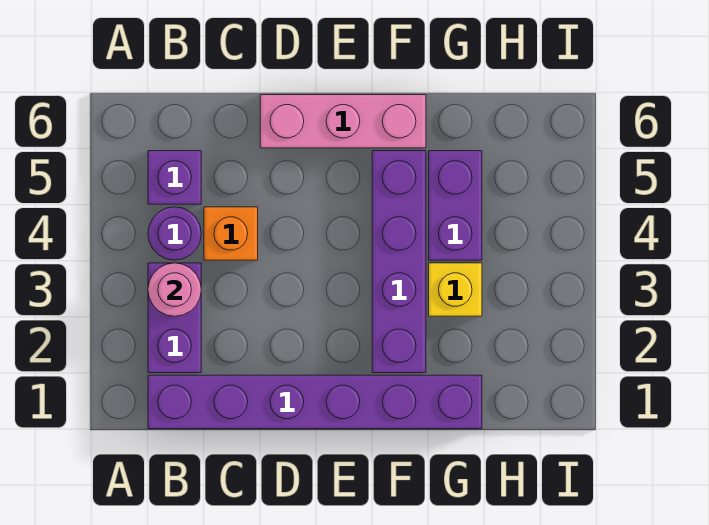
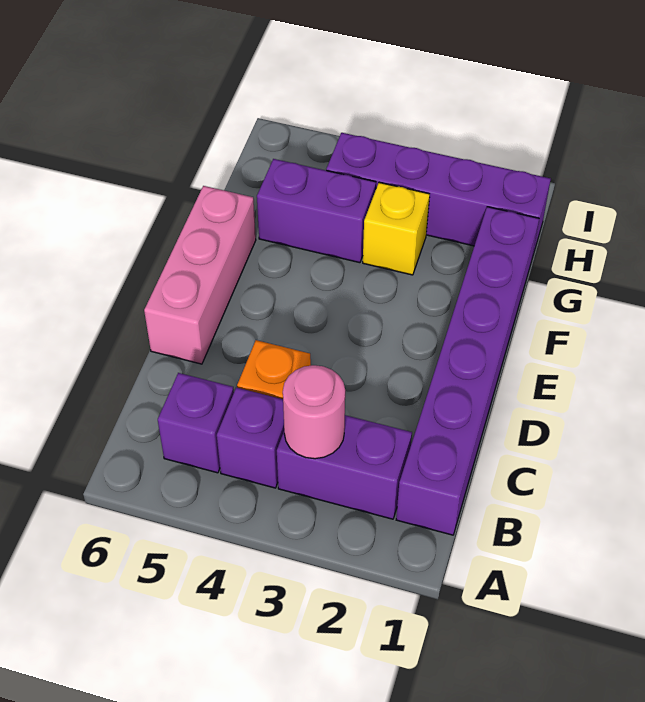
purple 1x1 round brick [148,207,201,260] -> purple 1x1 brick [217,388,284,488]
purple 1x4 brick [372,151,426,373] -> purple 1x4 brick moved to [326,133,551,255]

